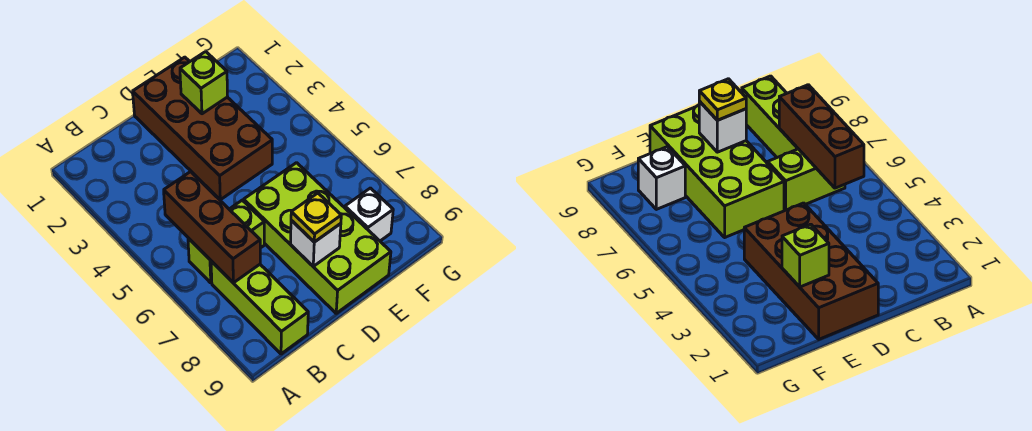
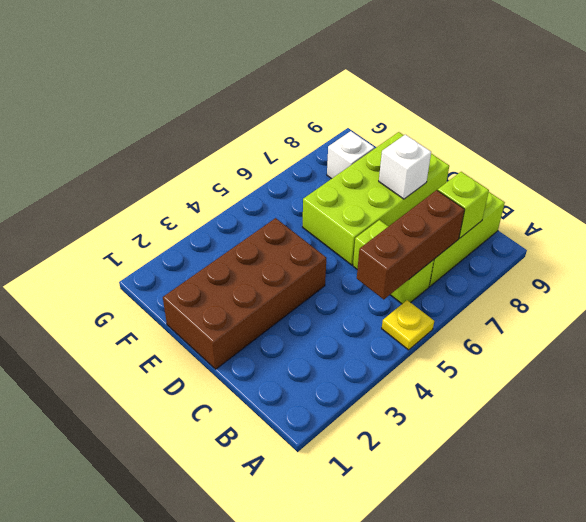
yellow 1x1 plate [291,193,341,242] -> yellow 1x1 plate moved to [382,300,434,350]
lime 1x1 brick [180,52,228,114] -> lime 1x1 brick moved to [438,172,489,238]

